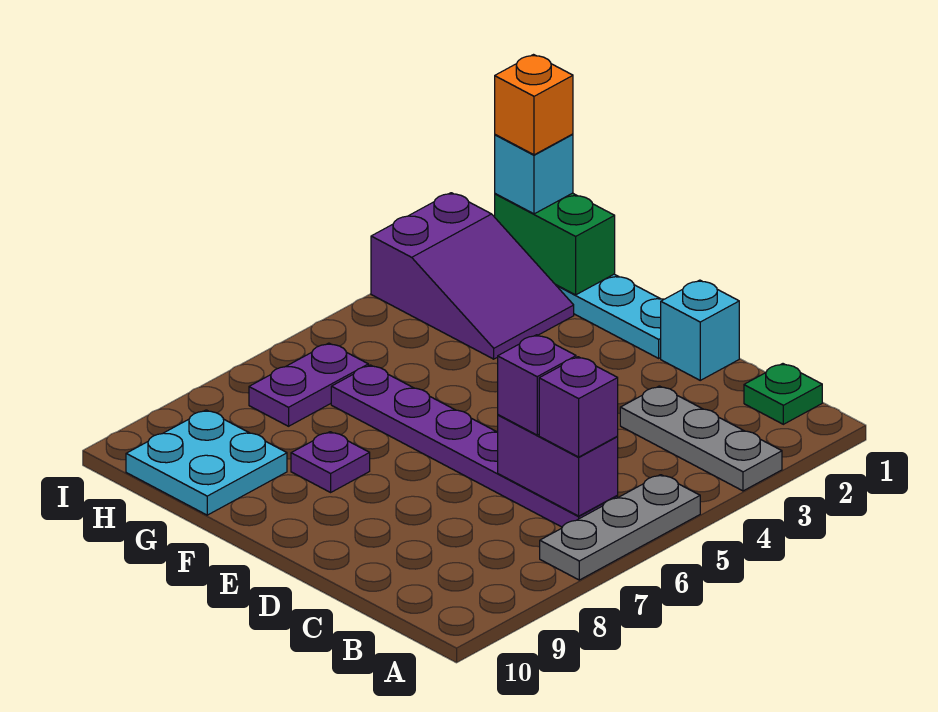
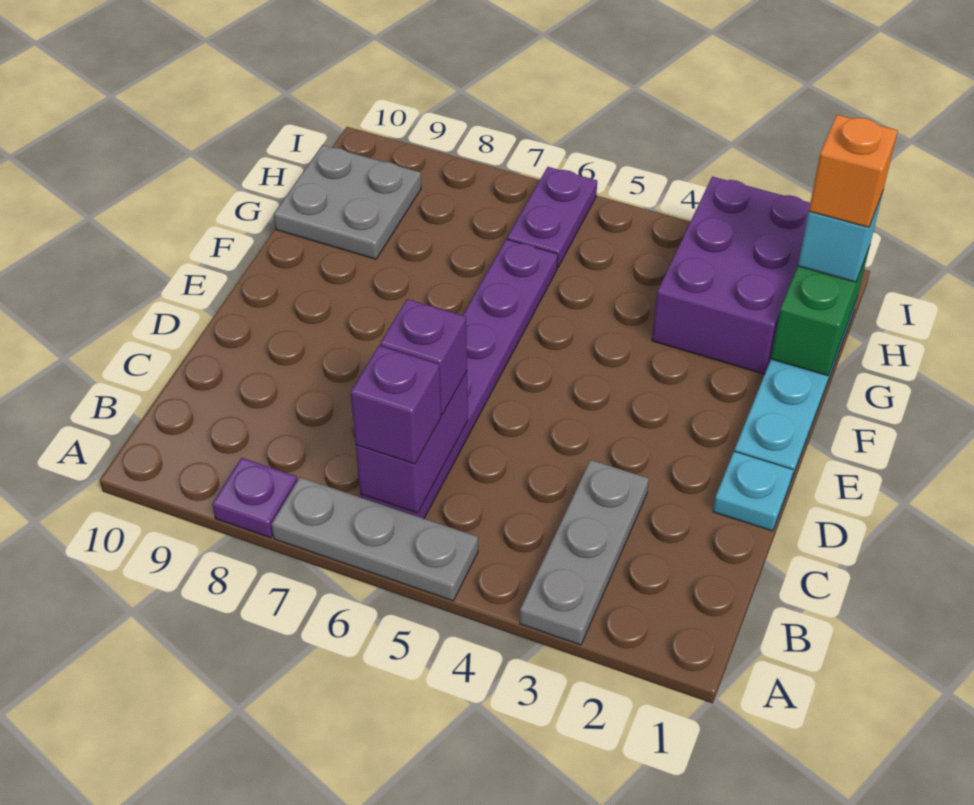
green 1x1 plate [744,364,822,424] -> none
cyan 1x1 brick [661,280,739,380] -> cyan 1x1 plate [713,451,793,531]
purple 1x1 plate [291,432,370,492] -> purple 1x1 plate moved to [212,458,297,538]
purple 2x3 slope [371,193,574,359] -> purple 2x3 brick [652,177,810,374]
cyan 2x2 plate [126,410,287,515] -> grey 2x2 plate [274,145,421,259]
purple 1x2 plate [249,343,368,426] -> purple 1x2 plate turned to [507,167,597,268]

